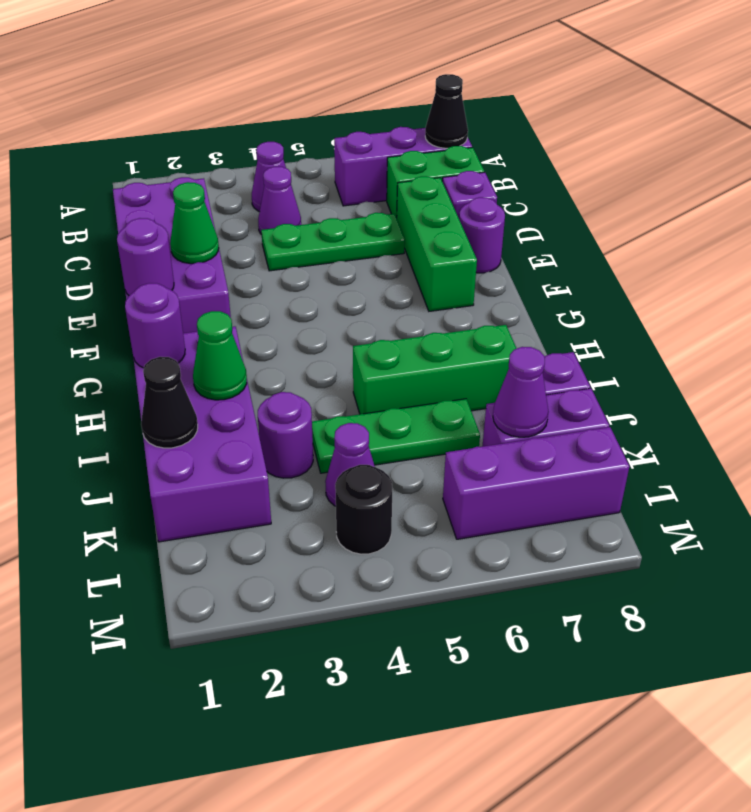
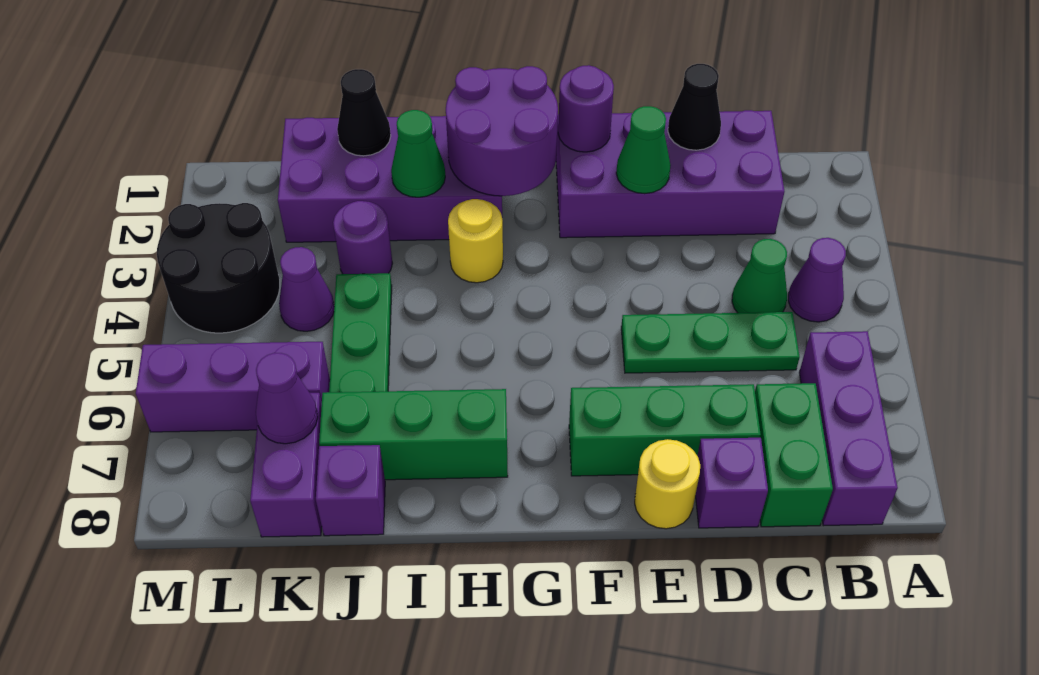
black 1x1 cone [425,74,468,148] -> black 1x1 cone moved to [668,64,721,150]
purple 1x1 cone [258,167,301,235] -> green 1x1 cone [732,239,787,313]
green 1x3 plate [261,213,405,271] -> green 1x3 plate turned to [621,312,800,373]
purple 1x1 round brick [459,197,505,273] -> yellow 1x1 round brick [635,439,700,529]
purple 1x1 round brick [125,283,185,368] -> purple 2x2 round brick [446,66,558,196]
none -> yellow 1x1 round brick [448,199,503,283]
green 1x3 brick [353,325,517,414] -> green 1x3 brick turned to [319,389,508,480]
black 1x1 round brick [335,465,392,554] -> black 2x2 round brick [157,203,280,333]
purple 1x3 brick [443,427,629,539] -> purple 1x3 brick turned to [136,342,330,432]

